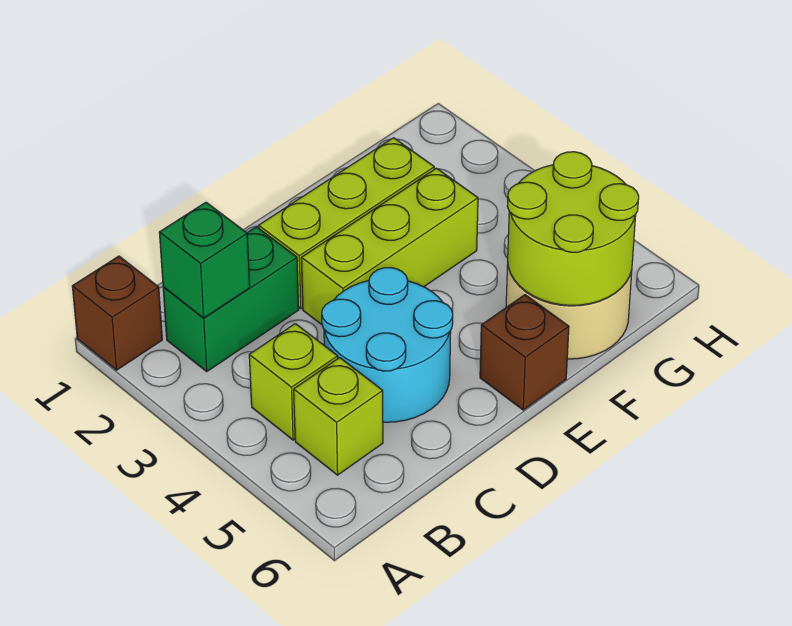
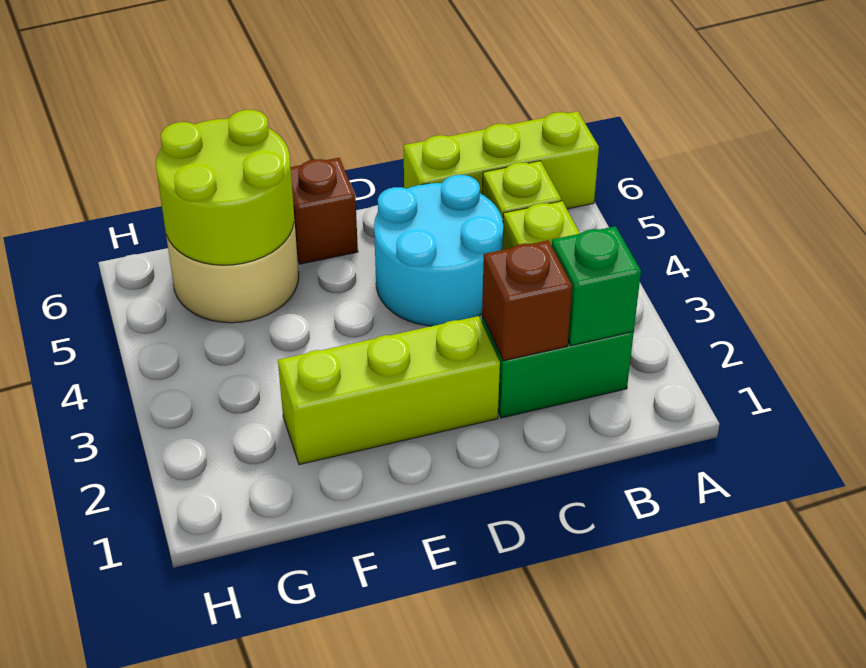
brown 1x1 brick [72,256,162,370] -> brown 1x1 brick moved to [482,240,572,361]
lime 1x3 brick [301,168,478,325] -> lime 1x3 brick moved to [403,111,599,209]

